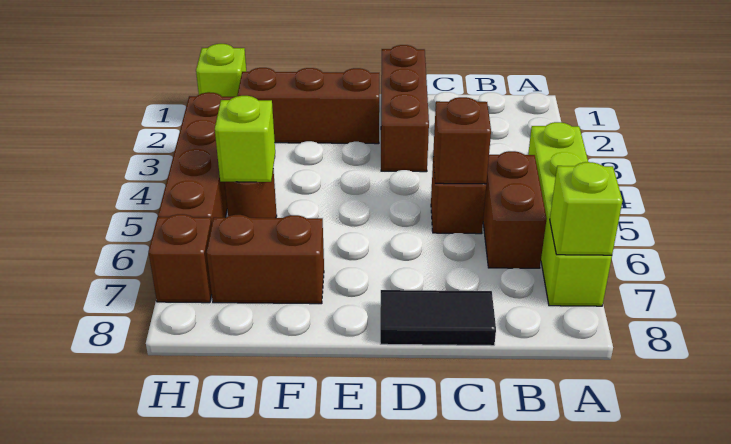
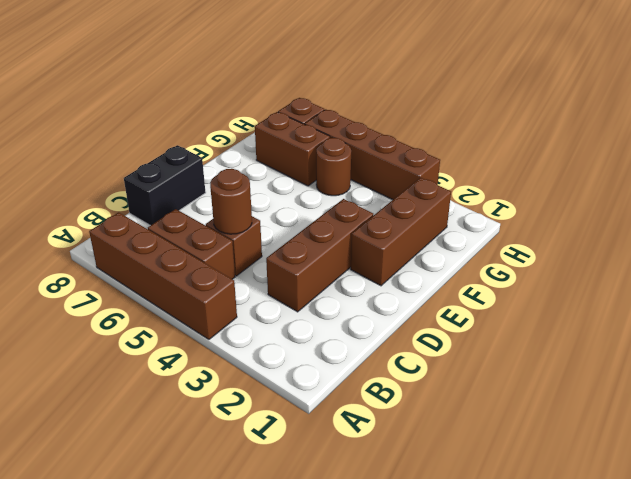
lime 1x4 brick [528,122,612,306] -> brown 1x4 brick [89,213,237,339]
lime 1x1 brick [550,162,623,255] -> none
brown 1x1 brick [433,97,491,184] -> brown 1x1 round brick [210,169,252,234]
black 1x2 tile [380,290,496,346] -> black 1x2 brick [124,145,206,226]
brown 1x3 brick [381,45,429,172] -> brown 1x3 brick turned to [266,199,373,312]
brown 1x2 brick [207,215,324,304] -> brown 1x2 brick turned to [255,112,330,186]
lime 1x1 brick [215,96,275,182] -> none
lime 1x1 brick [196,44,246,97] -> none

